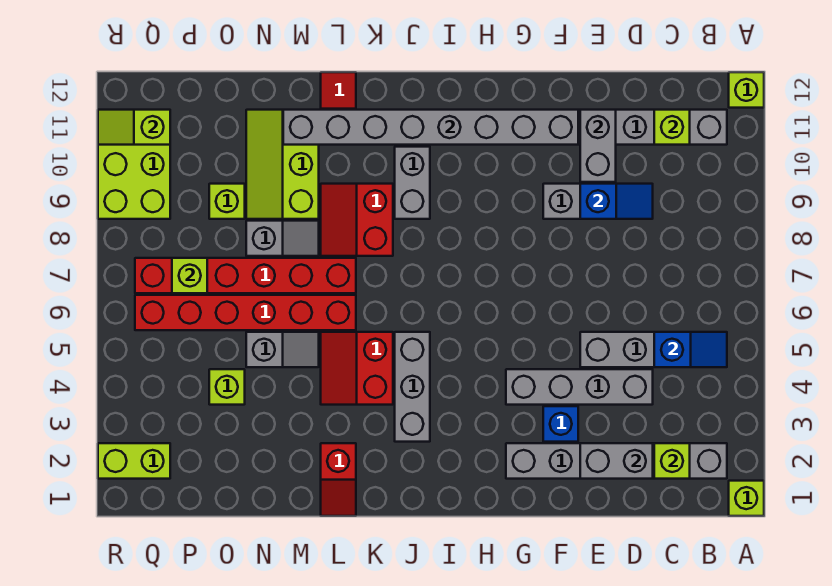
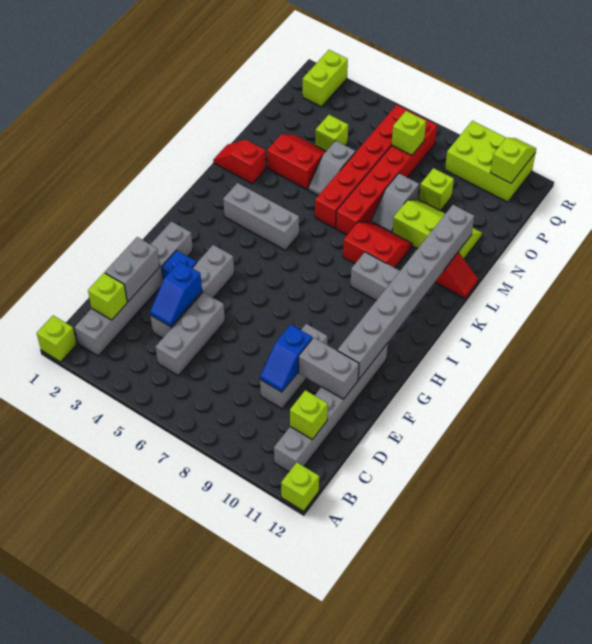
blue 1x2 slope [654,332,727,367] -> blue 1x2 slope moved to [150,261,202,327]
red 2x2 slope [321,332,393,405] -> red 2x2 slope moved to [267,134,326,189]

